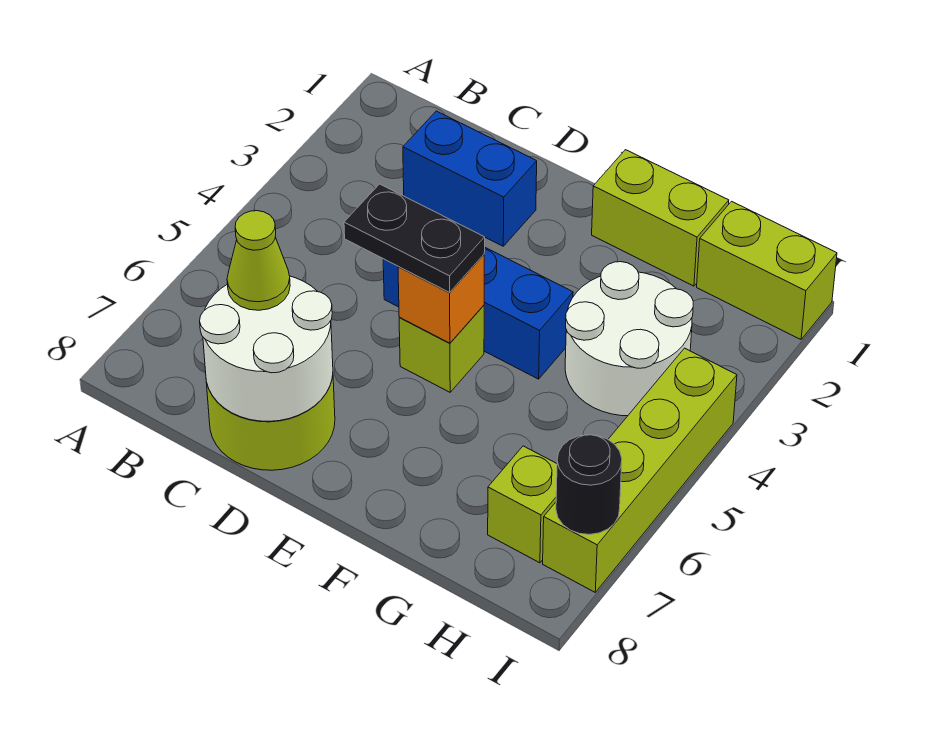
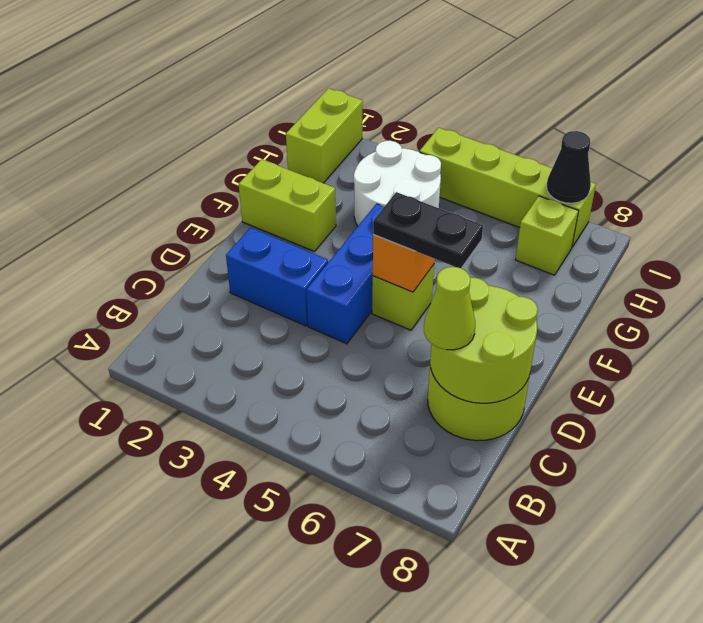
blue 1x2 brick [403,111,537,246] -> blue 1x2 brick turned to [226,228,328,326]
white 2x2 round brick [200,276,333,421] -> lime 2x2 round brick [430,278,538,403]
black 1x2 plate [344,184,485,292] -> black 1x2 plate turned to [373,192,483,268]
lime 1x2 brick [592,150,729,286] -> lime 1x2 brick turned to [239,159,336,252]
black 1x1 round brick [556,435,622,534] -> black 1x1 cone [547,131,591,203]

